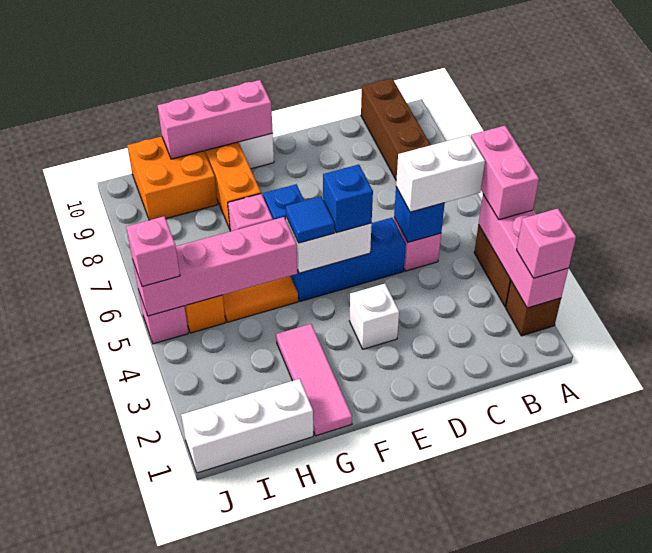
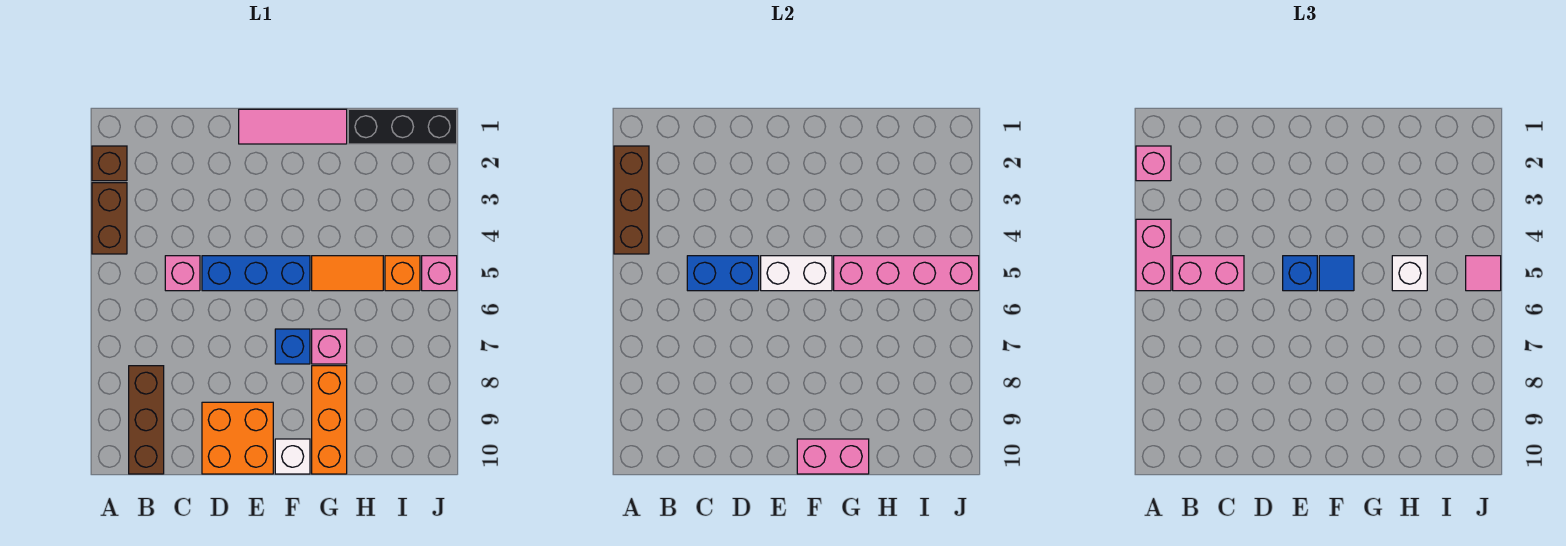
pink 1x3 brick [479,195,568,308] -> brown 1x3 brick [614,146,649,254]
white 1x2 brick [396,135,485,212] -> pink 1x2 brick [1173,256,1244,291]
blue 1x1 brick [394,187,445,242] -> blue 1x2 brick [687,256,759,291]
white 1x1 brick [350,283,399,349] -> white 1x1 brick moved to [1392,256,1427,291]
pink 1x3 brick [158,80,273,159] -> pink 1x2 brick [797,439,869,474]
pink 1x3 tile [276,324,352,436] -> pink 1x3 tile turned to [239,109,347,144]
white 1x3 brick [181,379,313,473] -> black 1x3 brick [348,109,457,144]
orange 2x2 brick [127,136,218,220] -> orange 2x2 brick moved to [202,402,273,474]
pink 1x1 brick [126,216,180,287] -> pink 1x1 tile [1466,256,1501,291]

